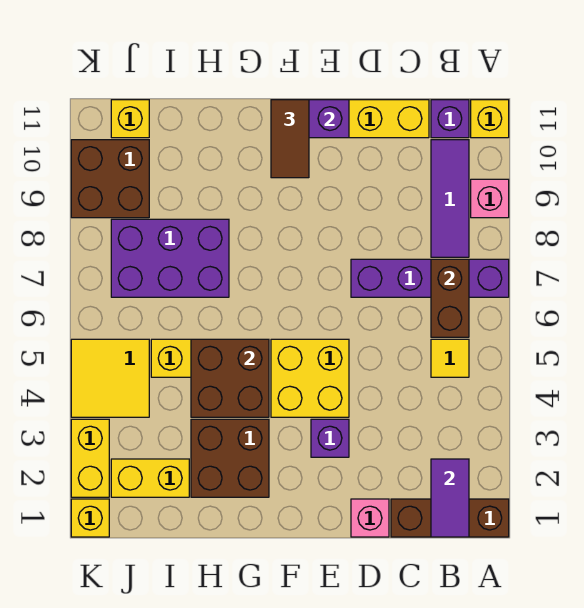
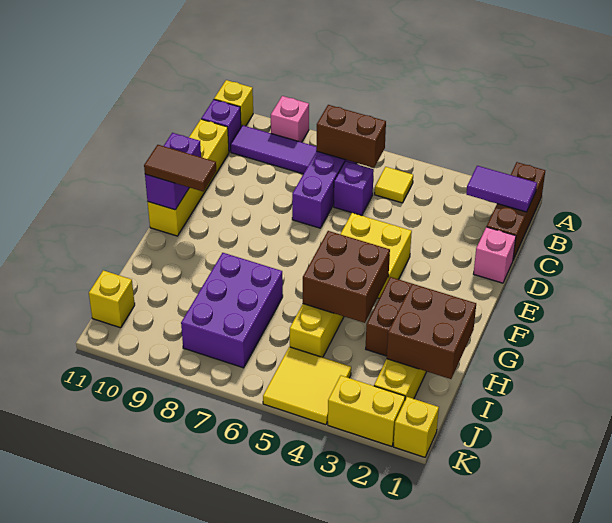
purple 1x1 brick [311,419,349,457] -> purple 1x1 brick moved to [334,161,374,216]
brown 2x2 brick [71,140,149,218] -> brown 2x2 brick moved to [387,284,476,379]

